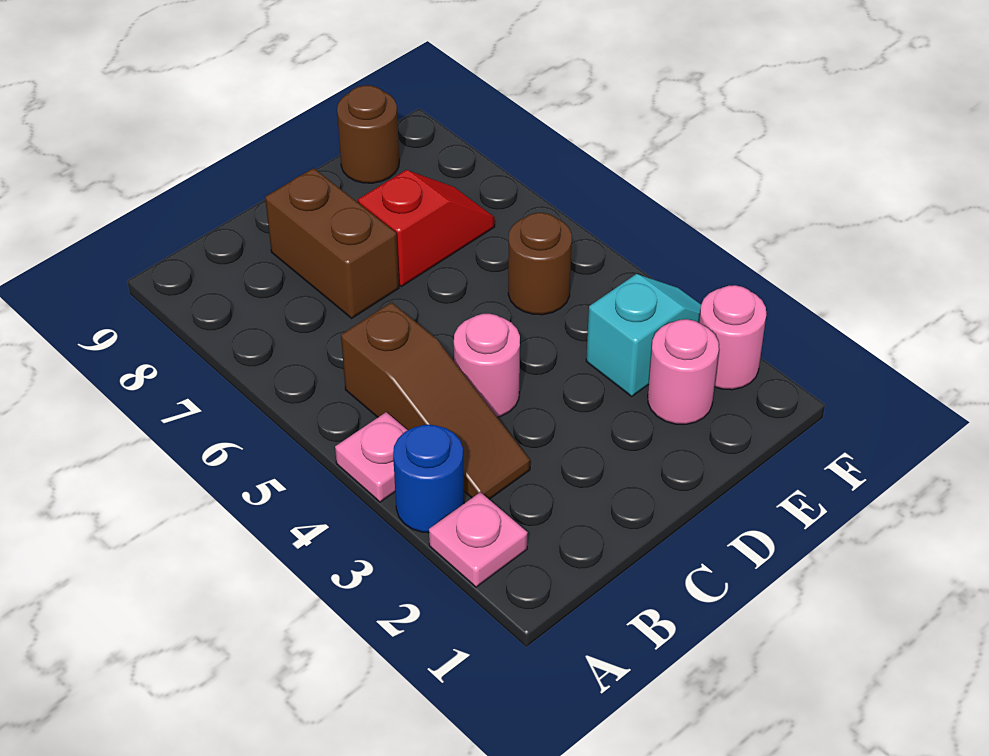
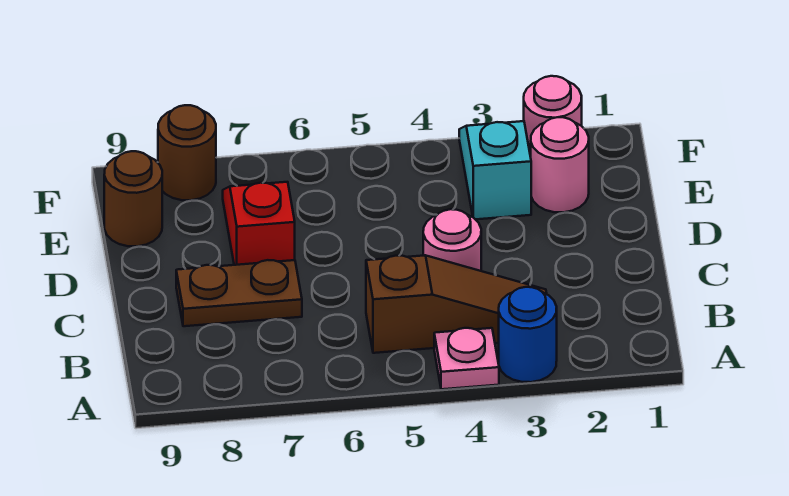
pink 1x1 plate [429,492,528,587] -> none
brown 1x2 brick [265,168,399,318] -> brown 1x2 plate [176,260,302,326]
brown 1x1 round brick [508,213,572,315] -> brown 1x1 round brick moved to [158,105,216,200]

